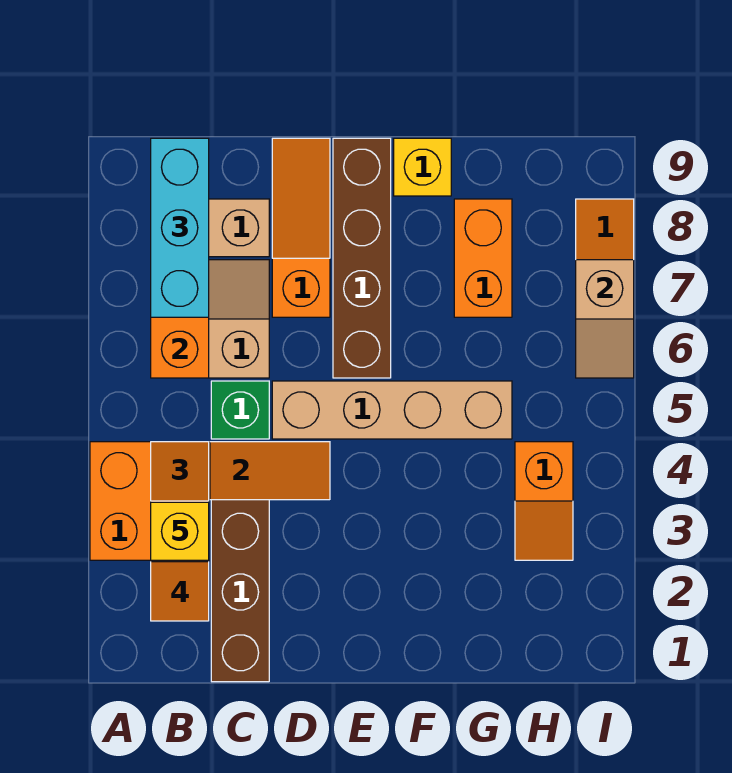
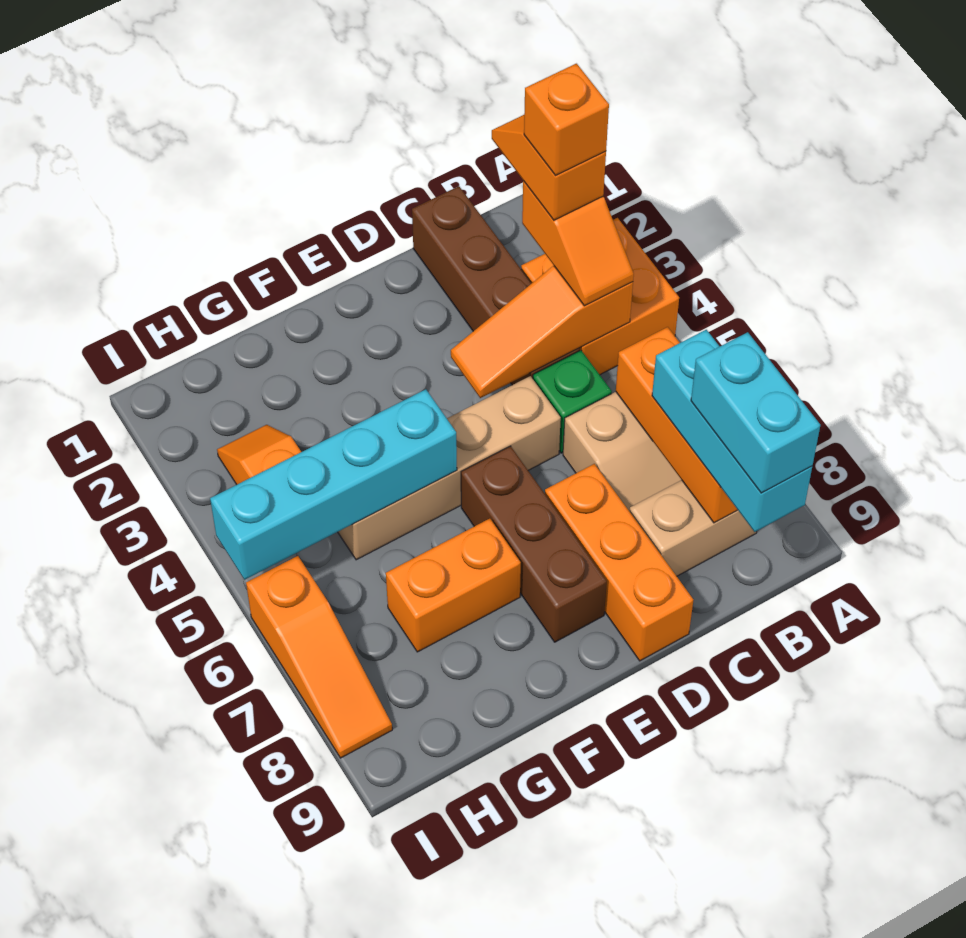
yellow 1x1 brick [151,502,209,560] -> orange 1x1 brick [524,64,609,176]
none -> cyan 1x2 brick [691,332,820,493]
orange 1x3 slope [272,138,330,317] -> orange 1x3 brick [545,464,693,661]
brown 1x4 brick [333,138,391,378] -> brown 1x3 brick [461,446,607,642]
none -> cyan 1x4 brick [210,389,457,580]
yellow 1x1 brick [394,138,451,196] -> none
orange 1x2 brick [454,199,512,317] -> orange 1x2 brick turned to [386,519,521,652]
tan 1x2 slope [576,260,634,378] -> none

